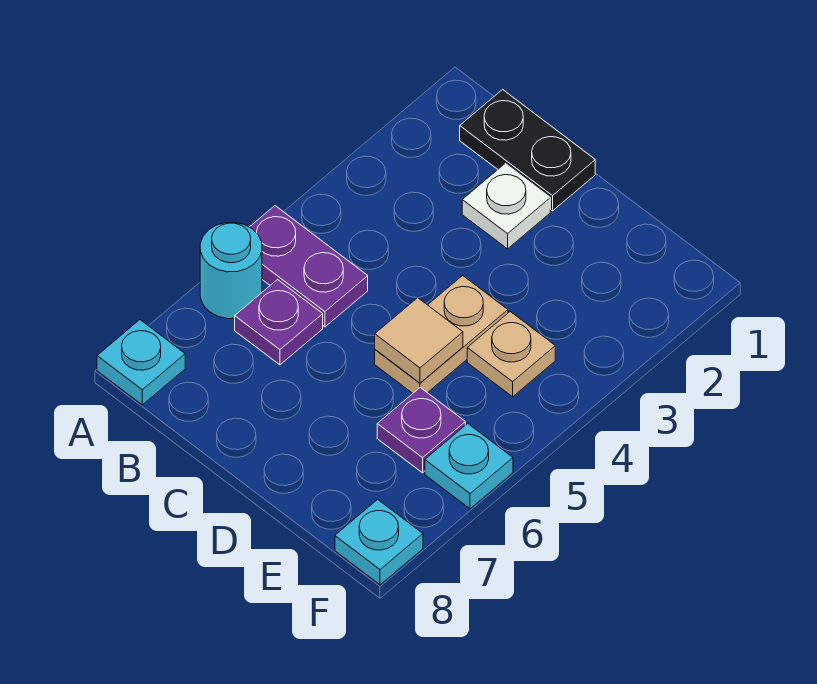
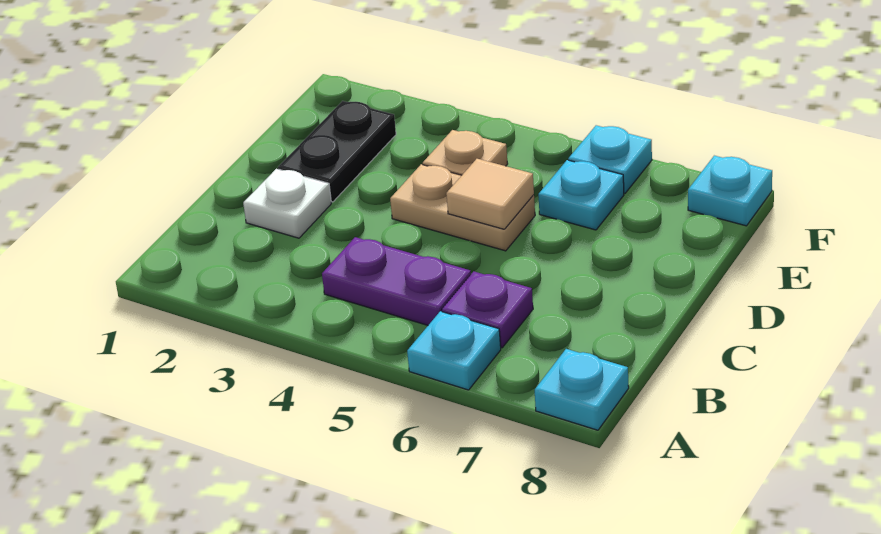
purple 1x2 plate [250,206,368,327] -> purple 1x2 plate turned to [322,237,471,325]
cyan 1x1 round brick [200,222,262,319] -> cyan 1x1 plate [407,311,501,390]
black 1x2 plate [460,90,595,211] -> black 1x2 plate moved to [278,101,396,202]
purple 1x1 plate [377,388,465,473] -> cyan 1x1 plate [538,160,624,230]

